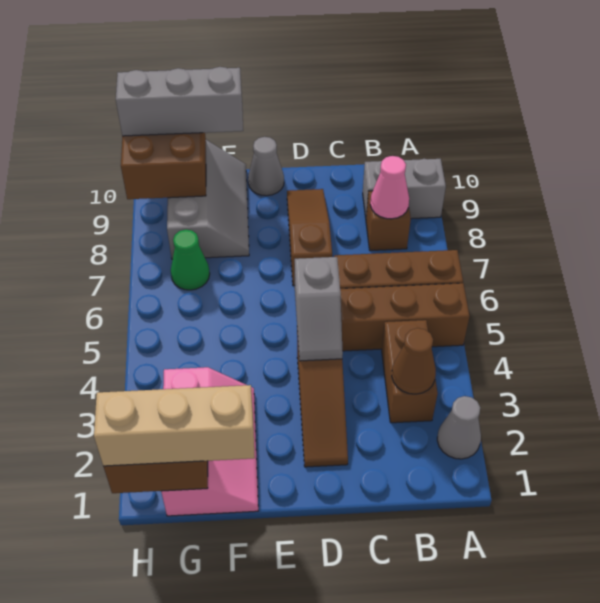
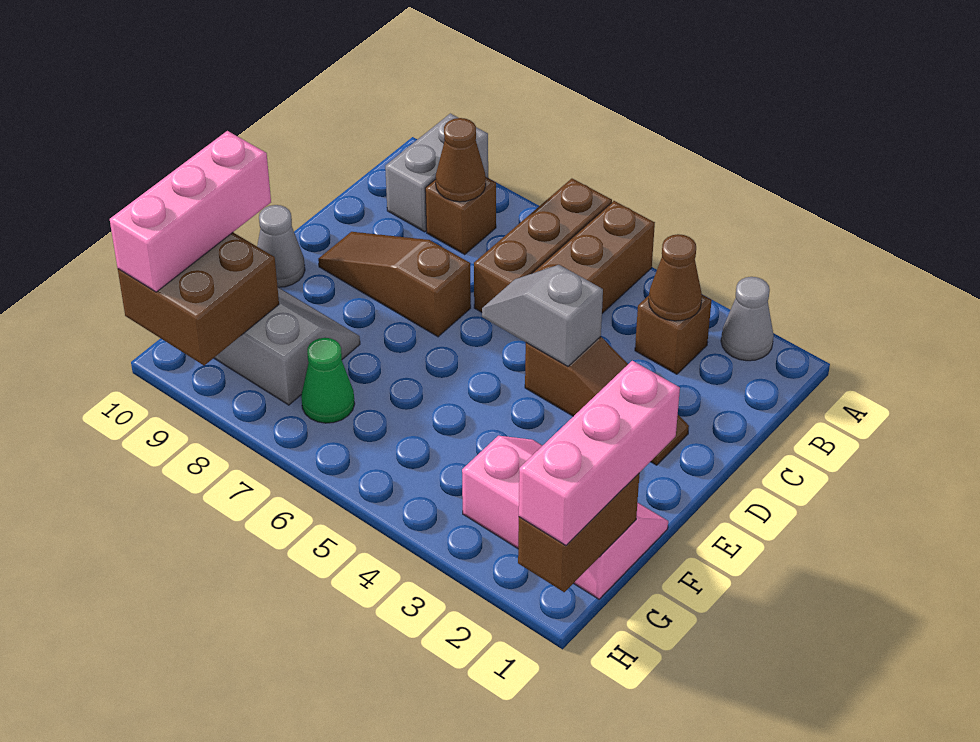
brown 1x2 brick [382,320,438,423] -> brown 1x1 brick [635,295,712,374]
pink 1x1 cone [370,156,409,219] -> brown 1x1 cone [436,118,486,202]
grey 1x2 slope [295,257,343,361] -> grey 1x2 slope turned to [482,265,603,366]
tan 1x3 brick [94,385,255,466] -> pink 1x3 brick [519,361,680,545]
grey 1x3 brick [116,67,243,136] -> pink 1x3 brick [110,131,271,292]

